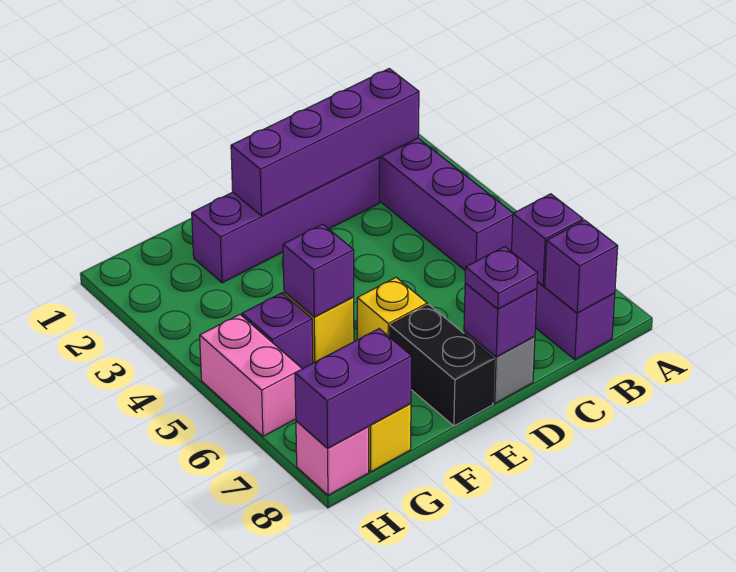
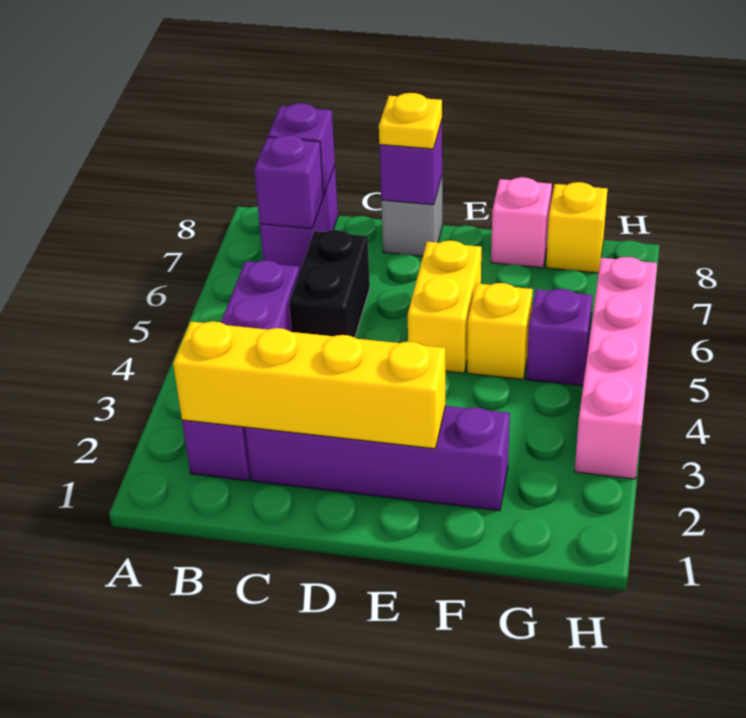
purple 1x4 brick [231,69,419,216] -> yellow 1x4 brick [173,321,445,449]
purple 1x1 plate [465,247,538,309] -> yellow 1x1 plate [379,93,442,149]
yellow 1x1 brick [357,278,427,340] -> yellow 1x2 brick [408,241,481,373]
black 1x2 brick [390,305,494,426] -> black 1x2 brick moved to [289,230,370,338]
purple 1x1 brick [283,224,354,317] -> none
purple 1x2 brick [295,329,412,448] -> none
pink 1x2 brick [200,315,302,436] -> pink 1x4 brick [575,257,657,479]
pink 1x1 brick [296,421,369,495] -> pink 1x1 brick moved to [491,177,552,268]

